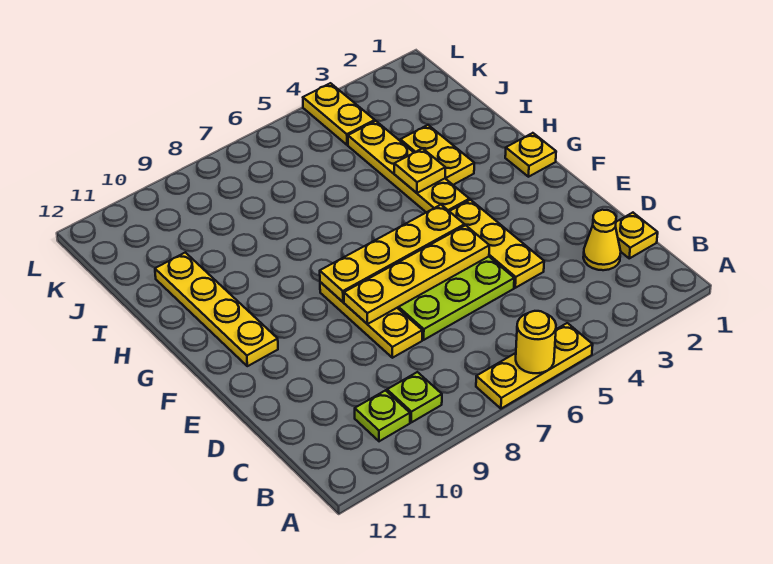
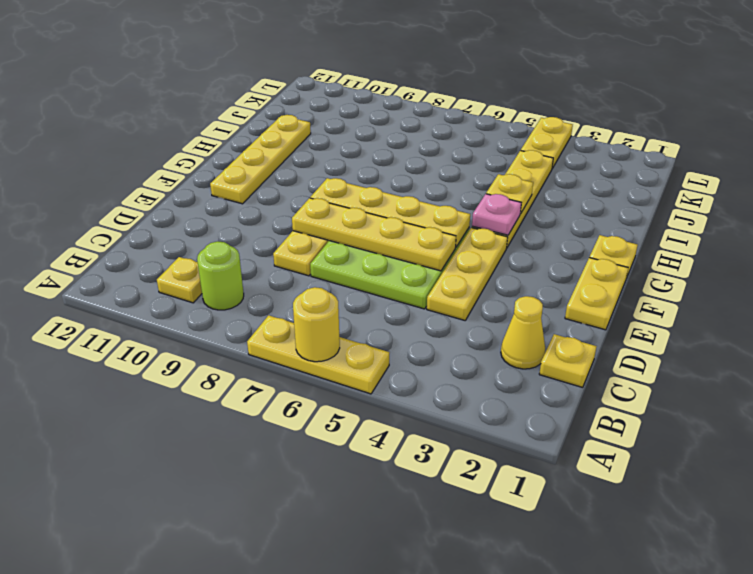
lime 1x1 plate [387,372,442,422] -> lime 1x1 round brick [197,241,244,310]
lime 1x1 plate [355,390,410,441] -> yellow 1x1 plate [157,257,202,303]
none -> pink 1x1 plate [472,194,521,235]
yellow 1x2 plate [400,125,474,185] -> yellow 1x2 plate moved to [565,258,628,330]

